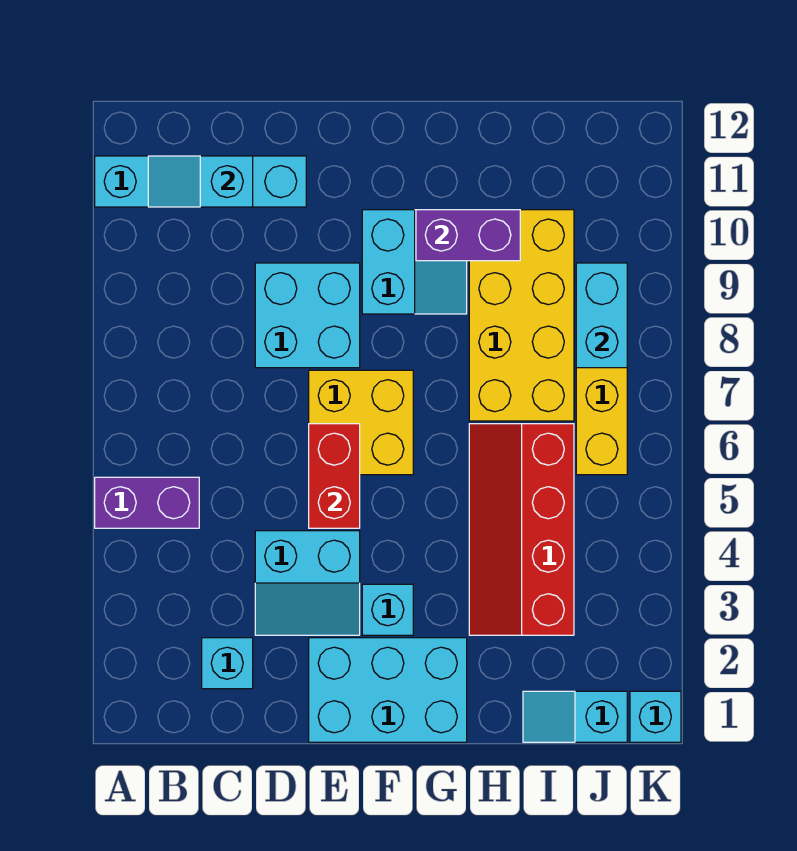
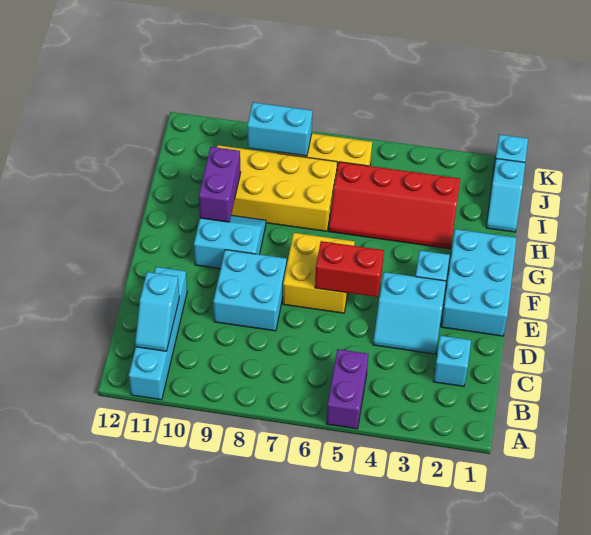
cyan 2x2 slope [255,531,360,635] -> cyan 2x2 slope turned to [373,272,446,354]

